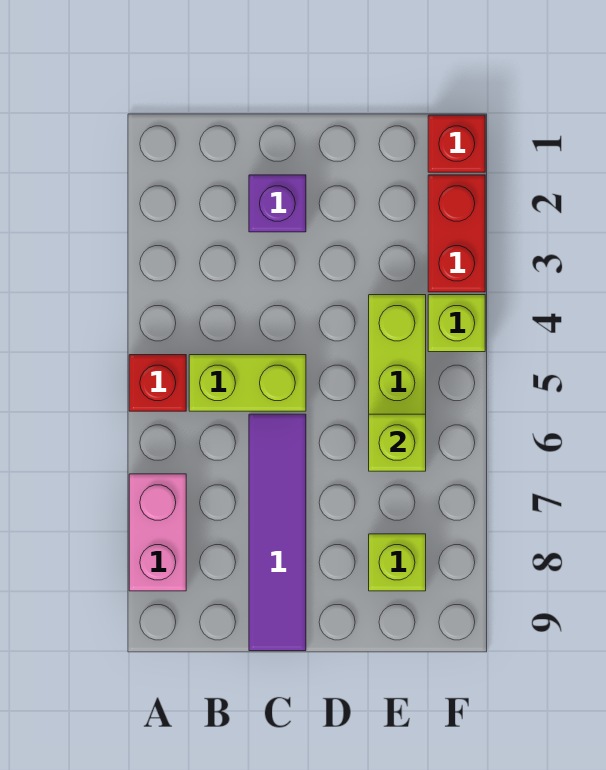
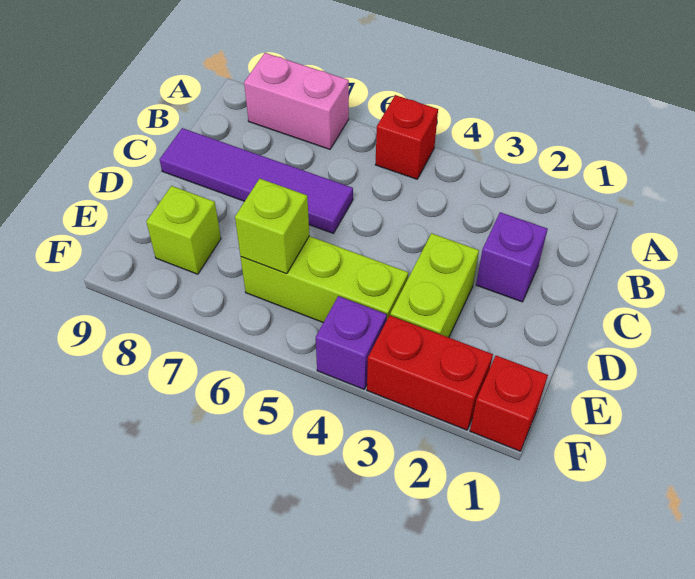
lime 1x2 brick [189,355,306,411] -> lime 1x2 brick moved to [390,233,479,337]
lime 1x1 brick [428,295,485,352] -> purple 1x1 brick [316,296,387,389]

